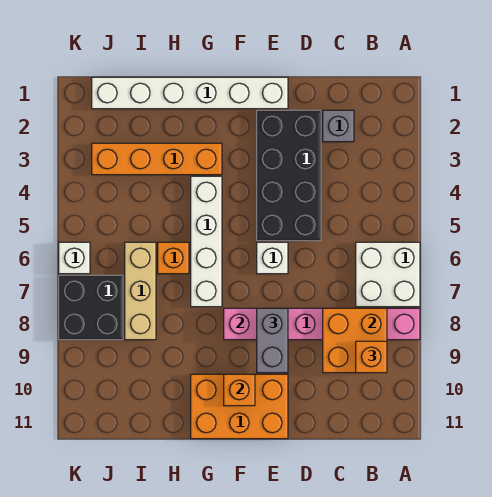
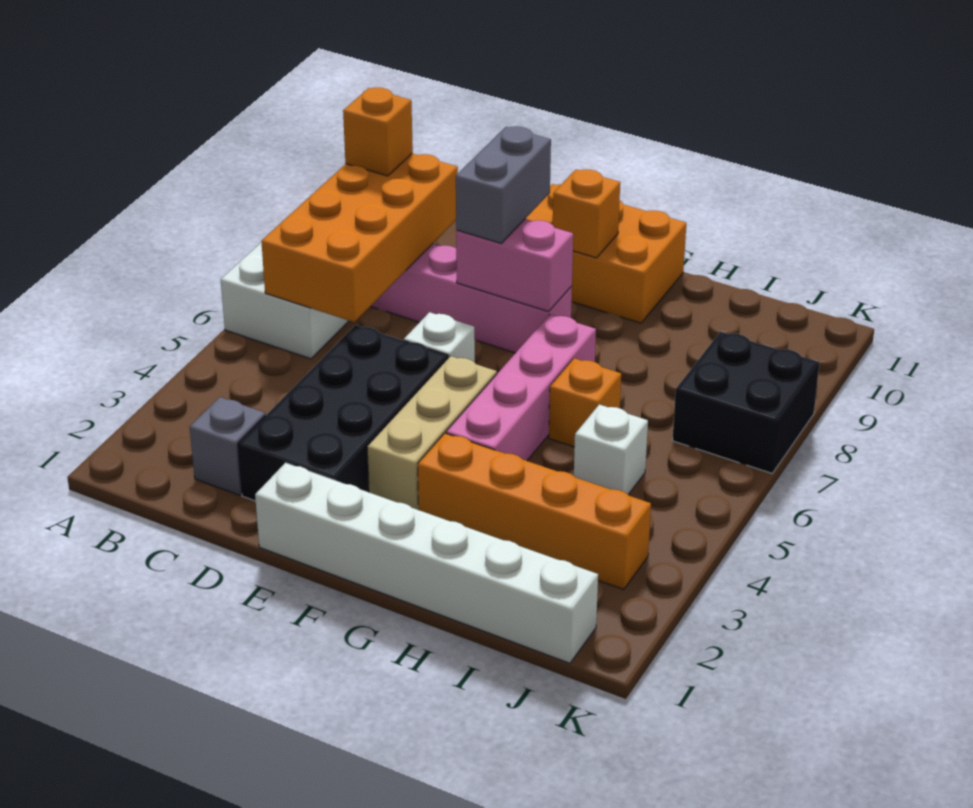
orange 2x2 brick [323,308,387,373] -> orange 2x4 brick [261,153,458,322]
white 1x4 brick [191,176,222,307] -> pink 1x4 brick [446,315,596,461]
tan 1x3 brick [125,242,156,340] -> tan 1x3 brick moved to [367,356,497,510]
white 1x1 brick [59,242,90,274] -> white 1x1 brick moved to [574,404,648,495]

